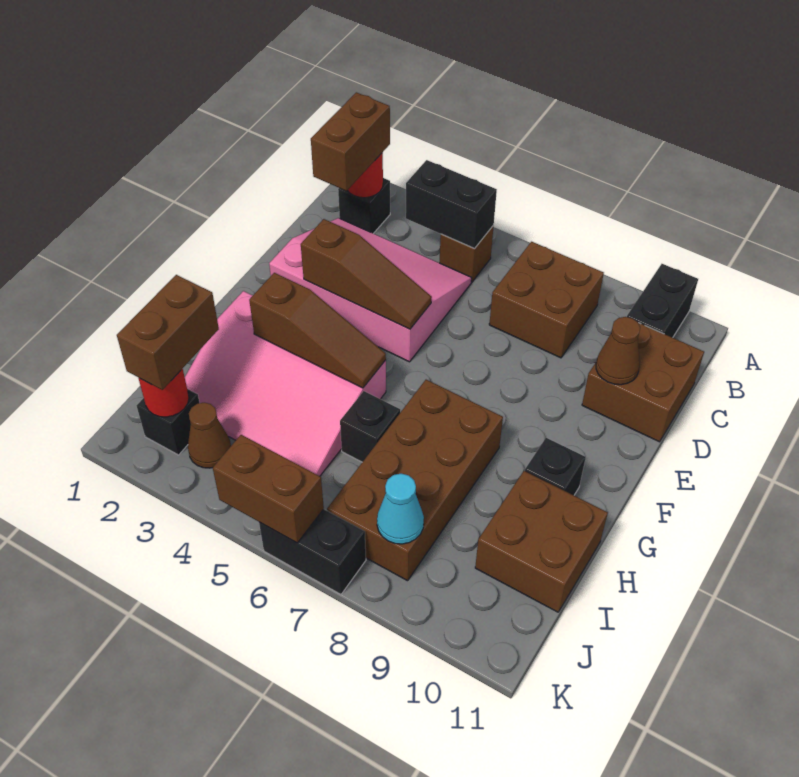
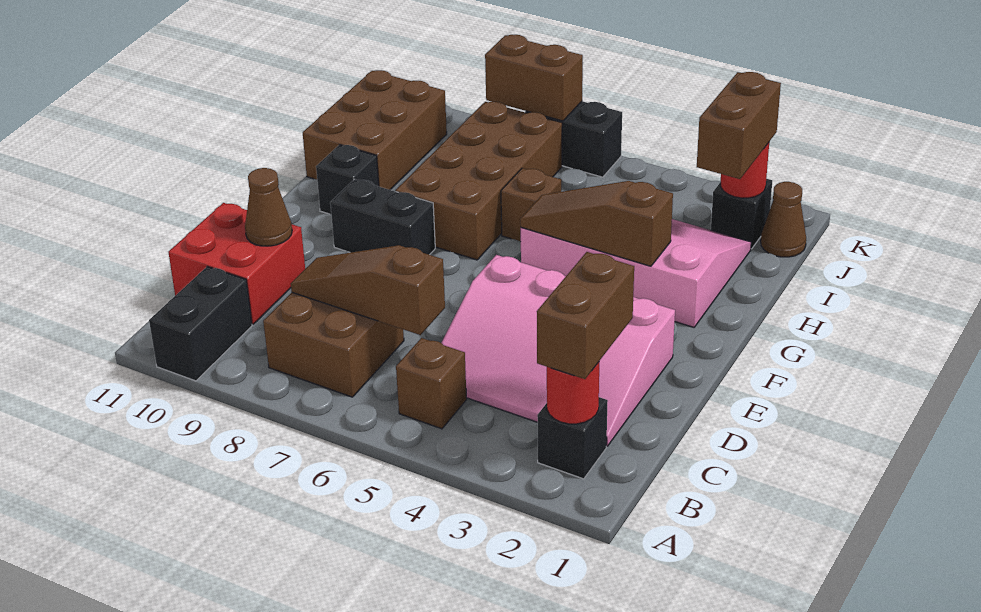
black 1x2 brick [406,160,497,248] -> black 1x2 brick moved to [330,179,435,255]
brown 2x2 brick [582,323,704,442] -> red 2x2 brick [168,203,305,324]
brown 1x3 slope [301,219,432,329] -> brown 1x3 slope moved to [291,245,445,335]
black 1x1 brick [340,391,400,462] -> brown 1x1 brick [501,168,561,242]
brown 2x2 brick [475,471,608,612] -> brown 2x3 brick [303,70,447,190]
brown 1x1 cone [188,402,231,468] -> brown 1x1 cone moved to [761,182,806,257]
cyan 1x1 cone [377,474,424,544] -> none
brown 1x2 brick [213,435,324,543] -> brown 1x2 brick moved to [485,35,583,121]

